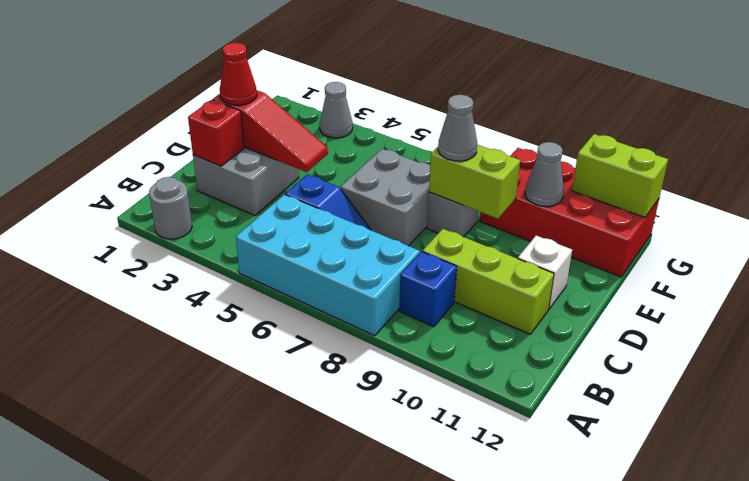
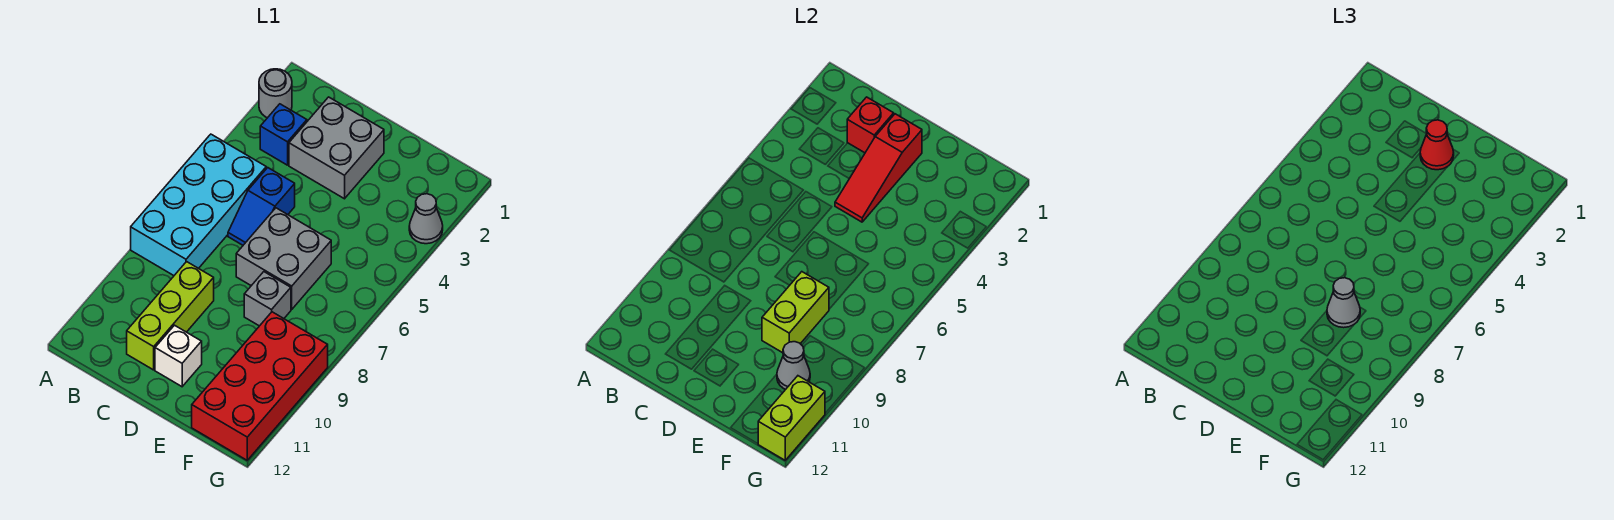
blue 1x1 brick [399,252,457,327] -> blue 1x1 brick moved to [260,104,307,165]

